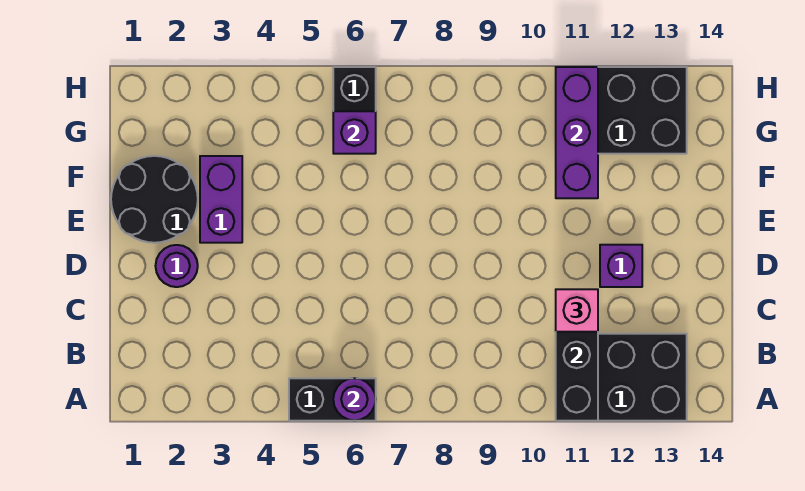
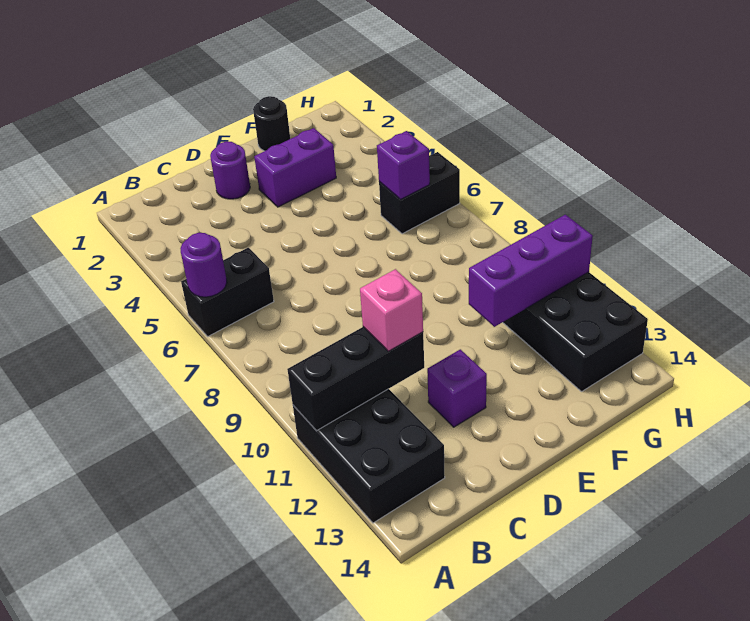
black 1x2 brick [289,378,376,421] -> black 1x2 brick turned to [181,248,274,336]
black 2x2 round brick [111,156,198,243] -> black 1x1 round brick [253,96,290,151]

